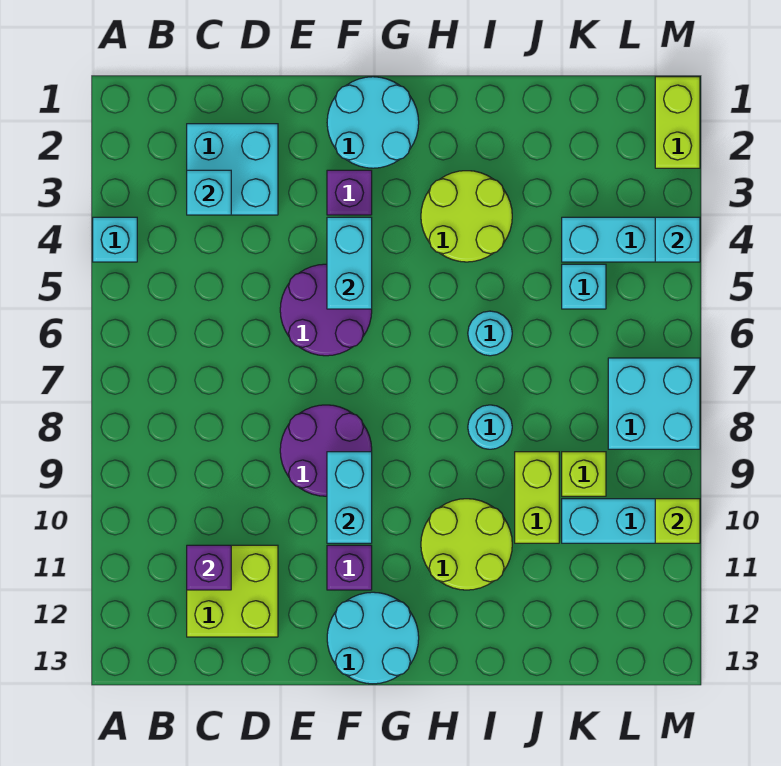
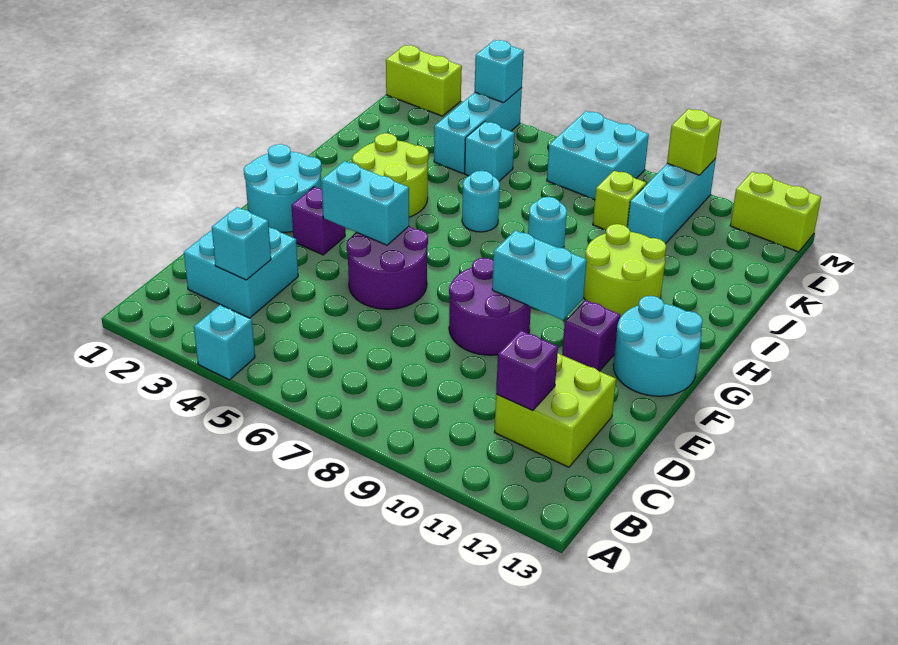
lime 1x2 brick [515,452,559,543] -> lime 1x2 brick moved to [730,172,821,252]

